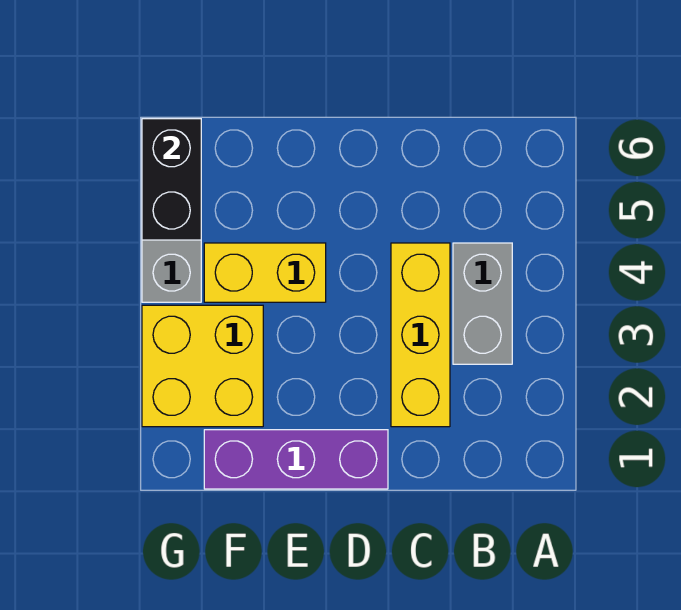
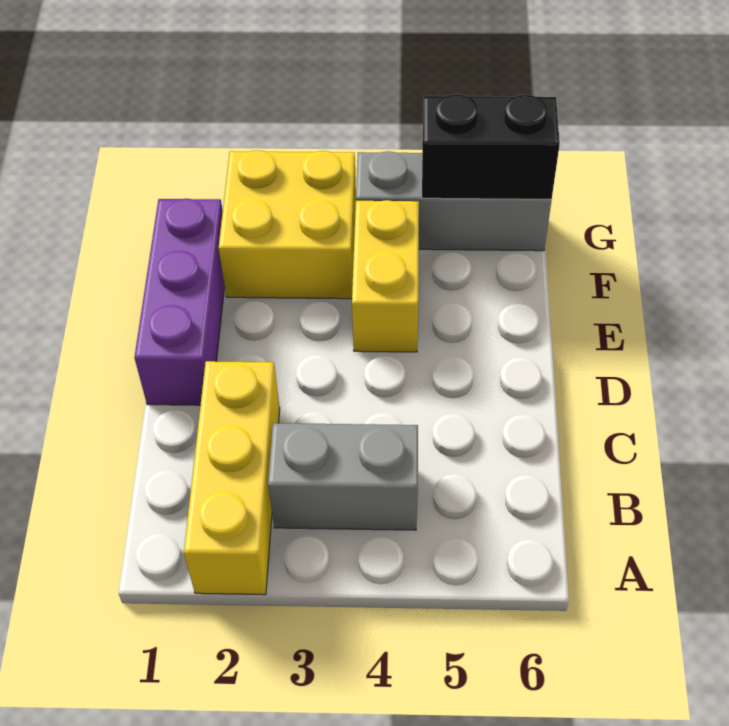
yellow 1x3 brick [391,243,450,427] -> yellow 1x3 brick turned to [184,361,280,595]

